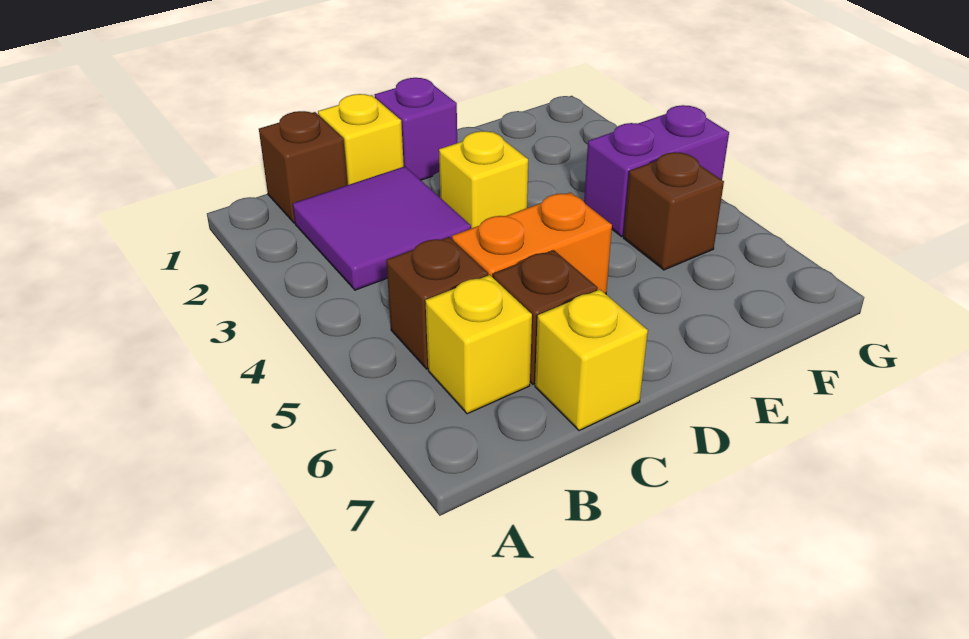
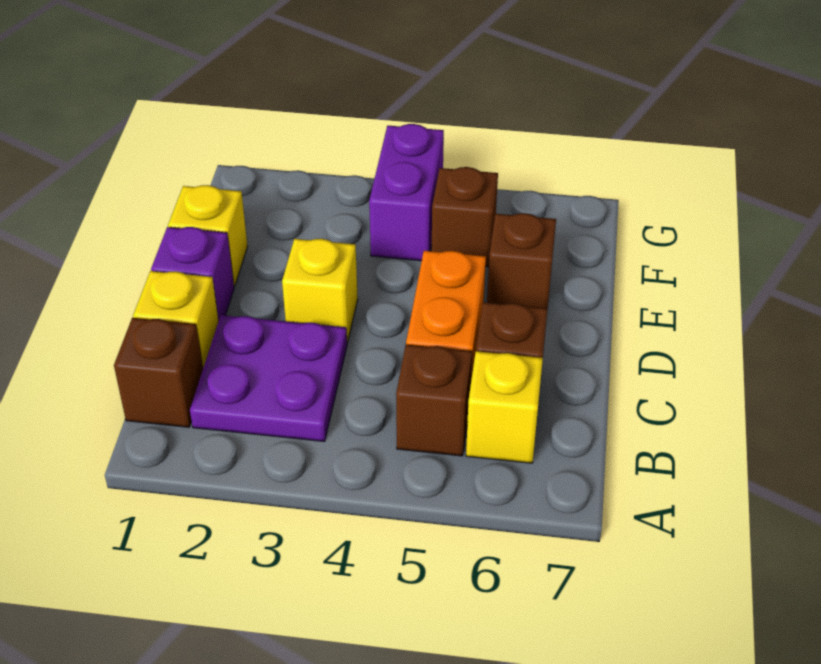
purple 2x2 tile [293,166,471,290] -> purple 2x2 plate [190,315,347,442]
yellow 1x1 brick [535,289,648,431] -> yellow 1x1 brick moved to [168,185,248,286]
none -> brown 1x1 brick [487,213,556,308]

